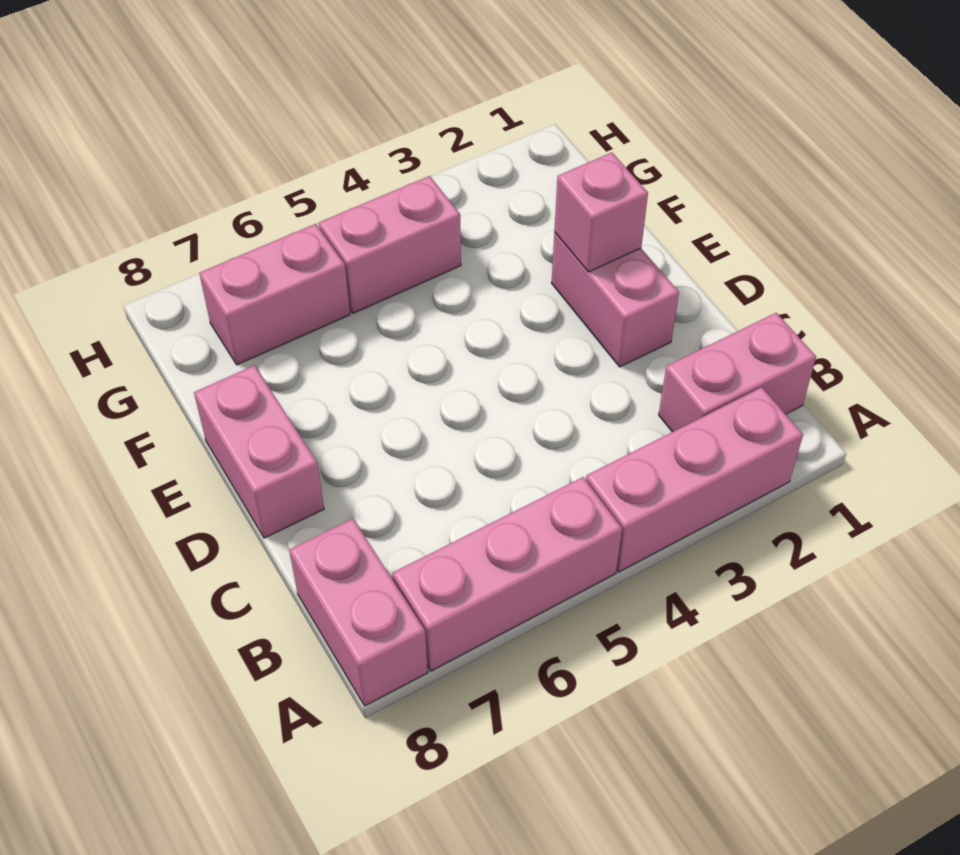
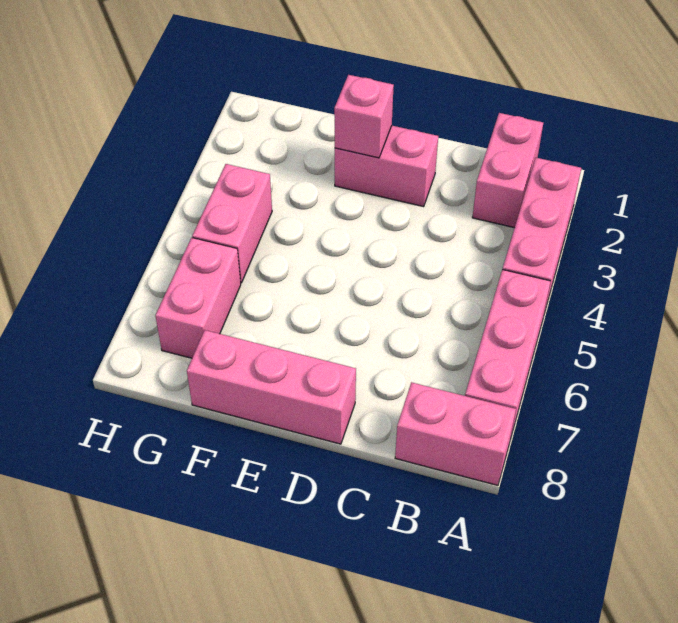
pink 1x2 brick [194,365,324,538] -> pink 1x3 brick [187,330,356,444]

